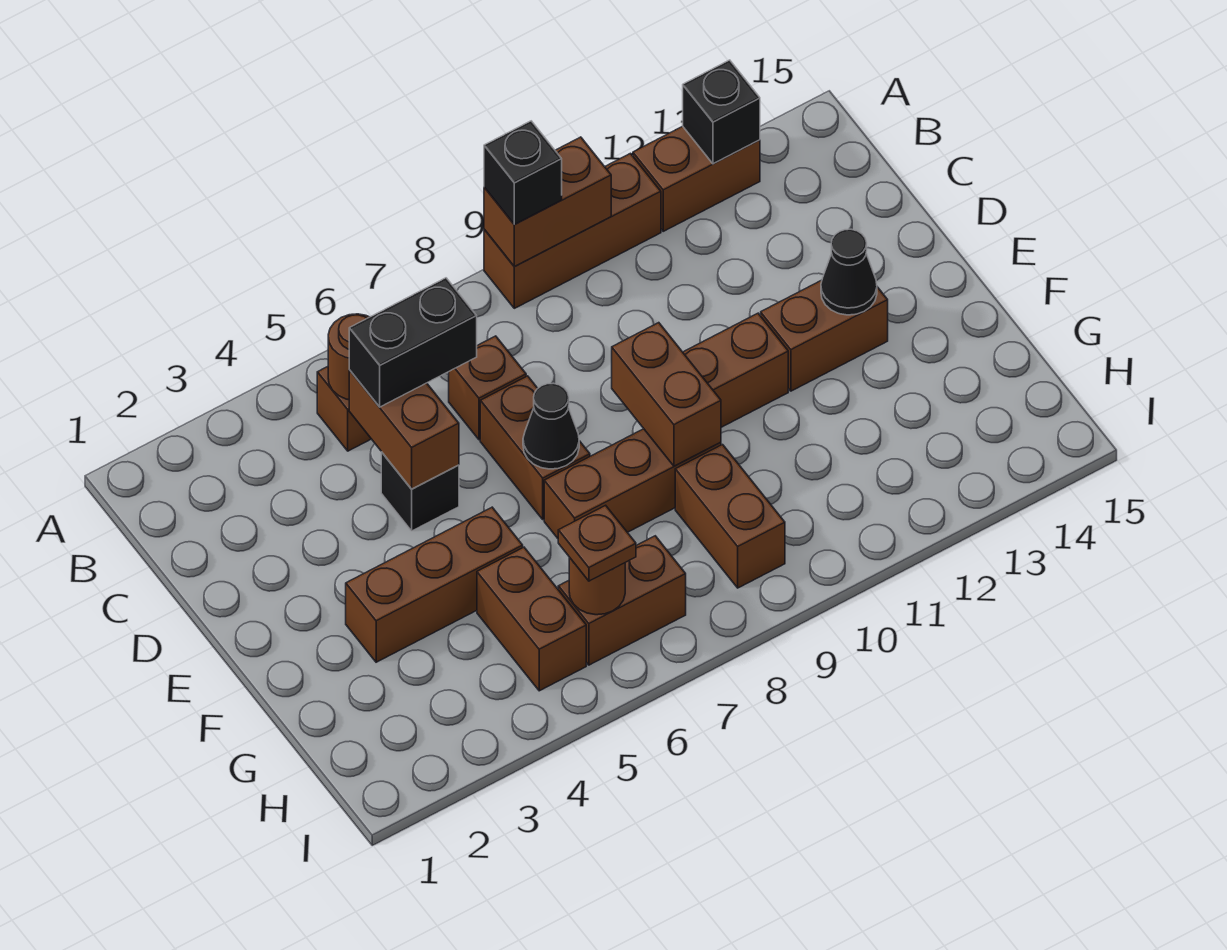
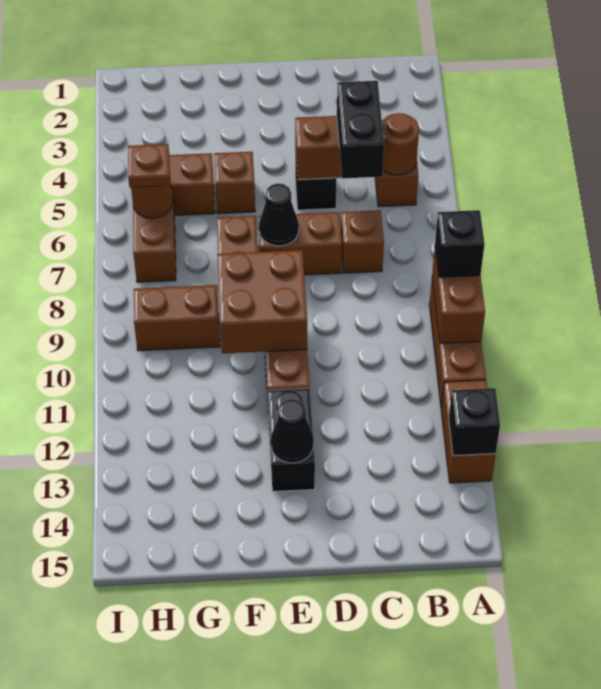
brown 1x2 brick [612,323,721,466] -> brown 2x2 brick [217,250,307,353]
brown 1x2 brick [761,280,888,391] -> black 1x2 brick [268,388,315,492]
brown 1x3 brick [346,507,523,662] -> brown 1x1 brick [214,152,255,214]

